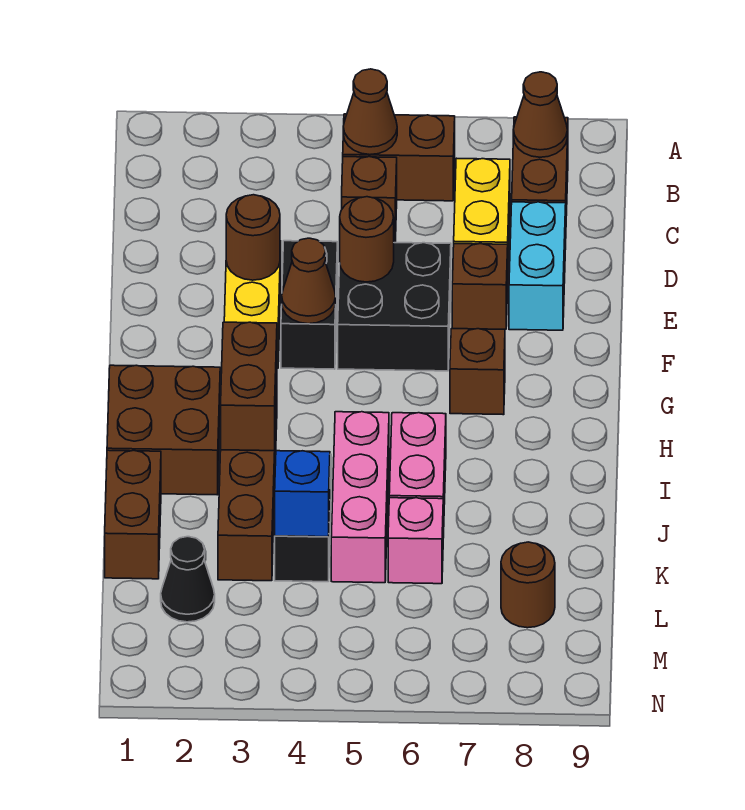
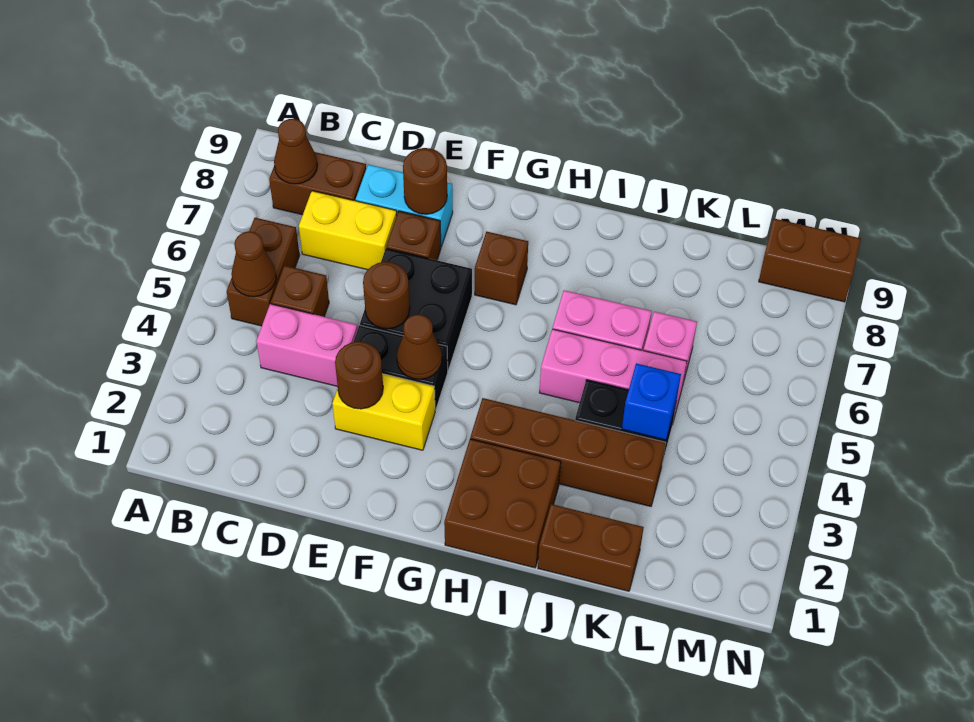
none -> pink 1x2 brick [256,304,358,386]
brown 1x2 brick [221,322,277,451] -> brown 1x2 brick moved to [759,219,861,302]
black 1x1 cone [161,537,215,622] -> none
brown 1x1 round brick [501,542,555,628] -> brown 1x1 round brick moved to [403,148,447,214]

